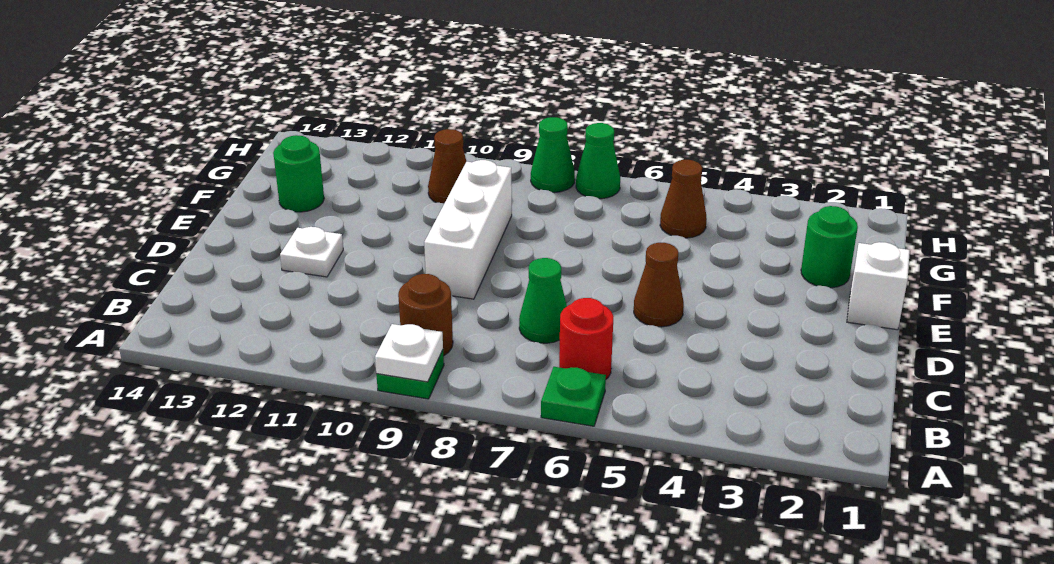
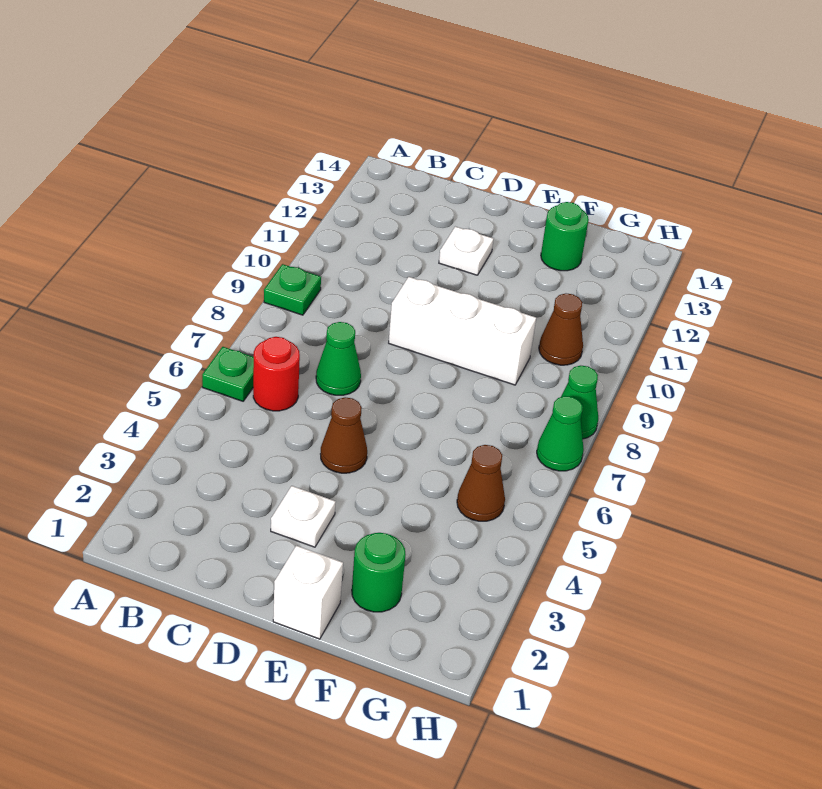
white 1x1 plate [375,324,443,382] -> white 1x1 plate moved to [271,486,336,547]
brown 1x1 round brick [398,274,453,356] -> none

